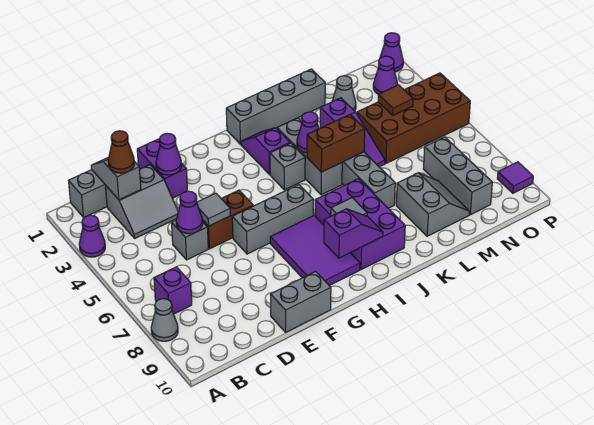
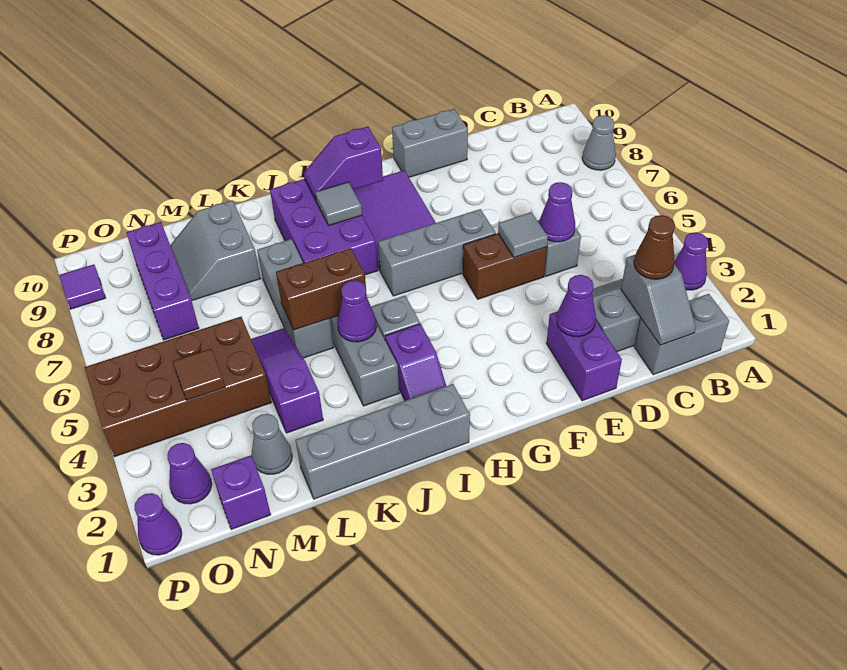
purple 1x1 brick [154,267,192,314] -> purple 1x1 brick moved to [211,455,271,530]
grey 1x3 brick [423,137,492,215] -> purple 1x3 brick [126,222,199,340]

